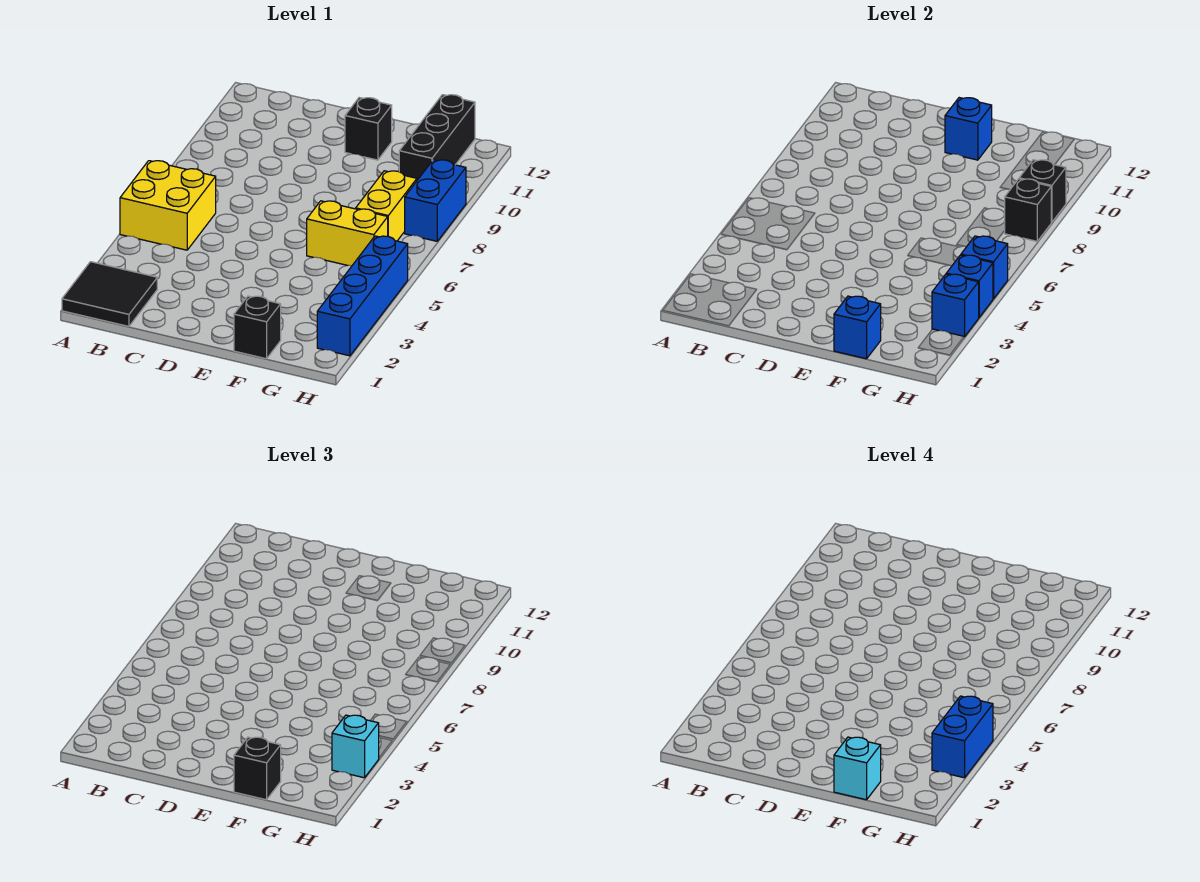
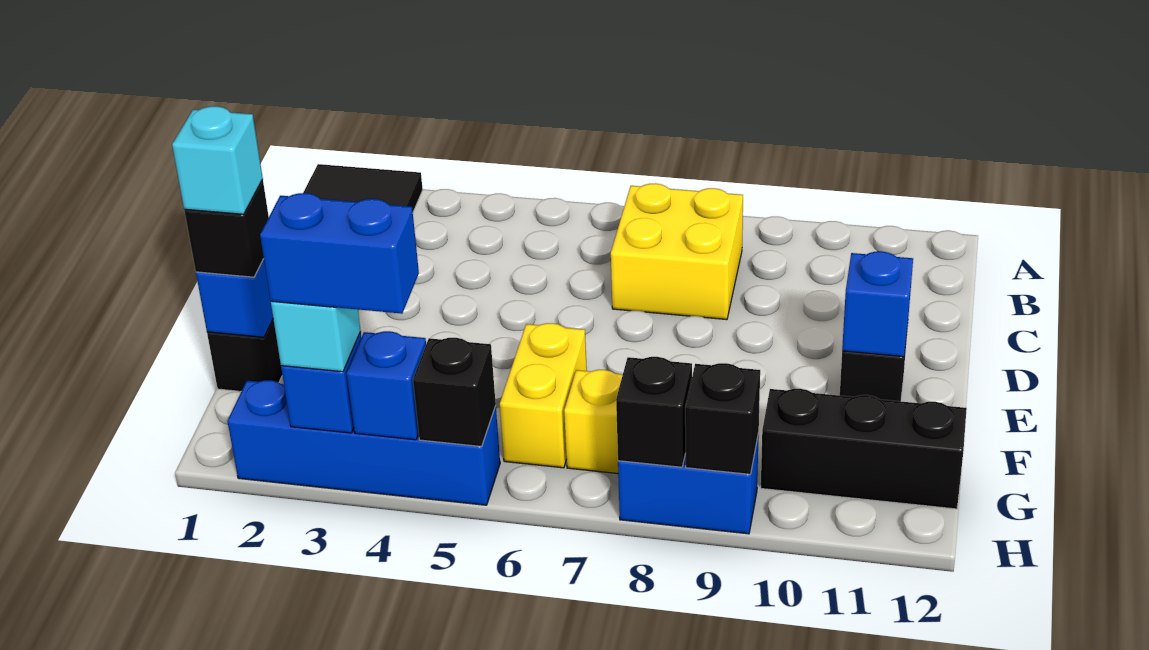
yellow 2x2 brick [120,161,216,250] -> yellow 2x2 brick moved to [611,183,743,320]
blue 1x1 brick [961,236,1008,299] -> black 1x1 brick [413,338,496,447]

